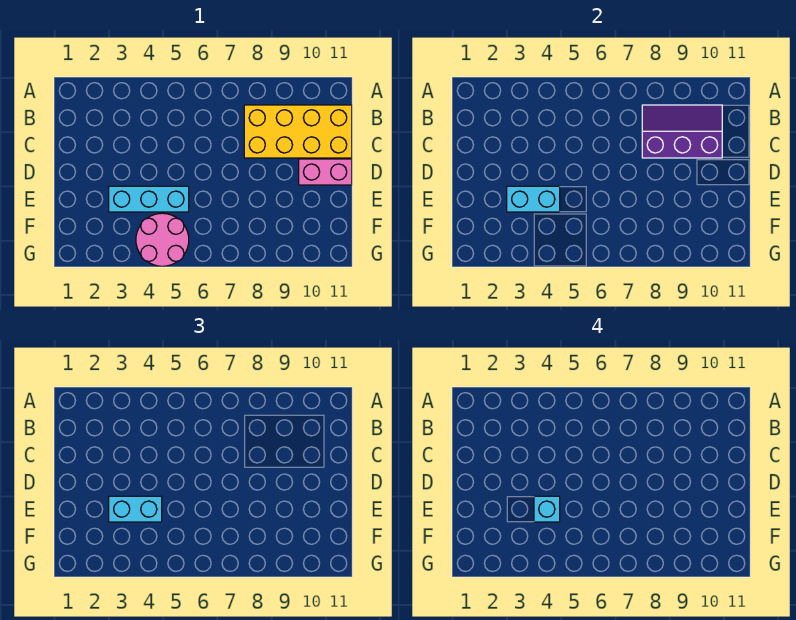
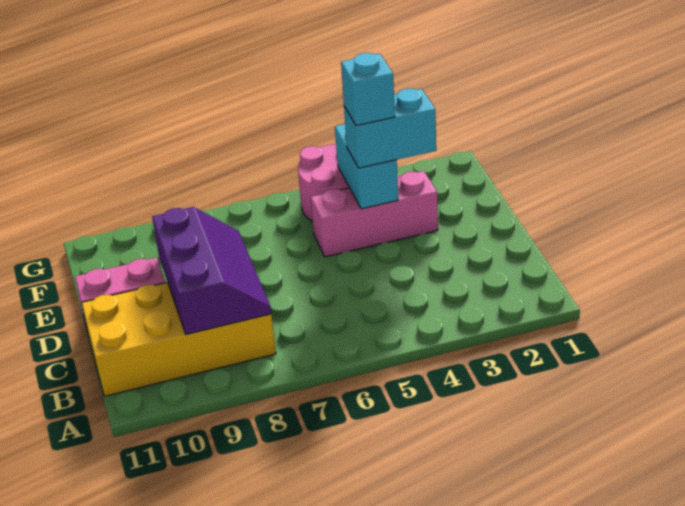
purple 2x3 slope [642,105,722,158] -> purple 2x3 slope turned to [152,207,271,334]
cyan 1x3 brick [109,186,189,212] -> pink 1x3 brick [311,171,438,257]
cyan 1x2 brick [507,186,560,212] -> cyan 1x2 brick turned to [335,124,398,209]

